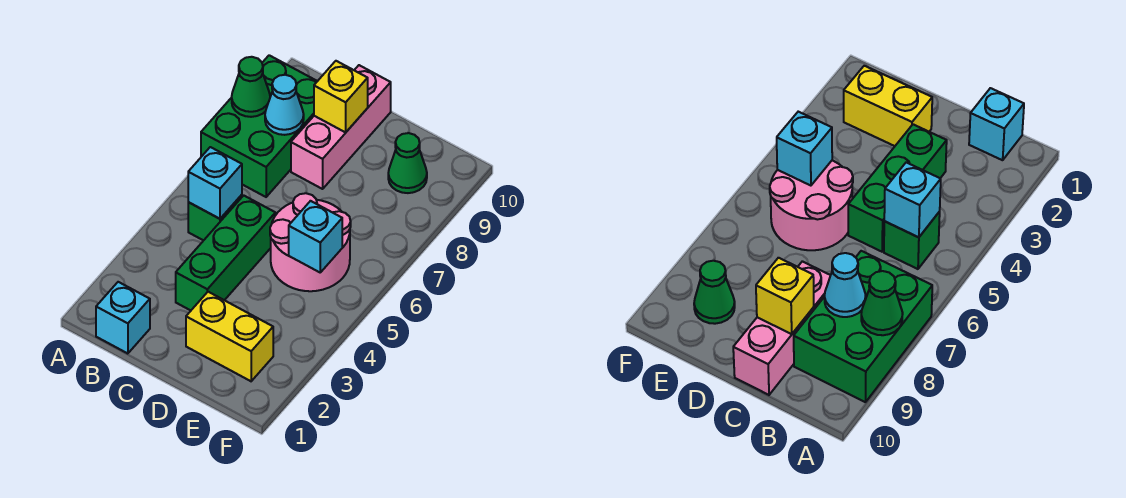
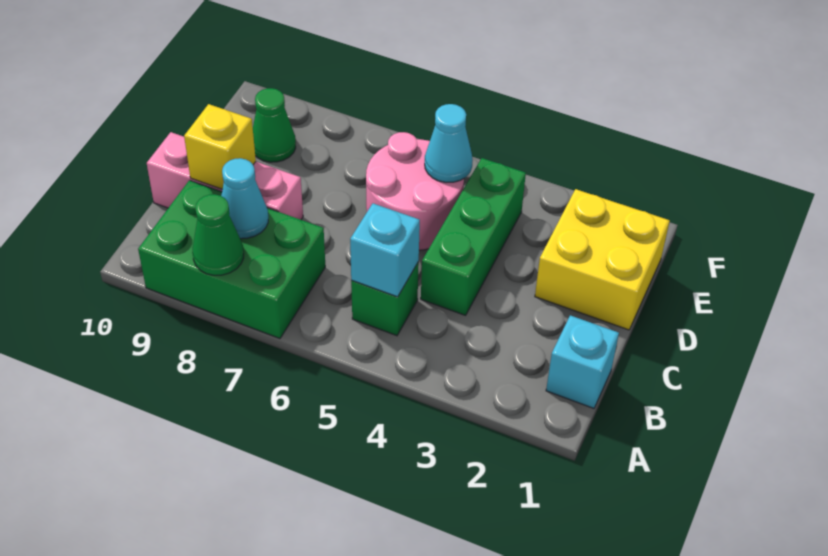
green 1x3 brick [176,196,275,310] -> green 1x3 brick turned to [421,158,526,315]
yellow 1x2 brick [186,292,273,381] -> yellow 2x2 brick [535,189,670,330]
cyan 1x1 brick [289,201,342,272] -> cyan 1x1 cone [425,104,473,182]

